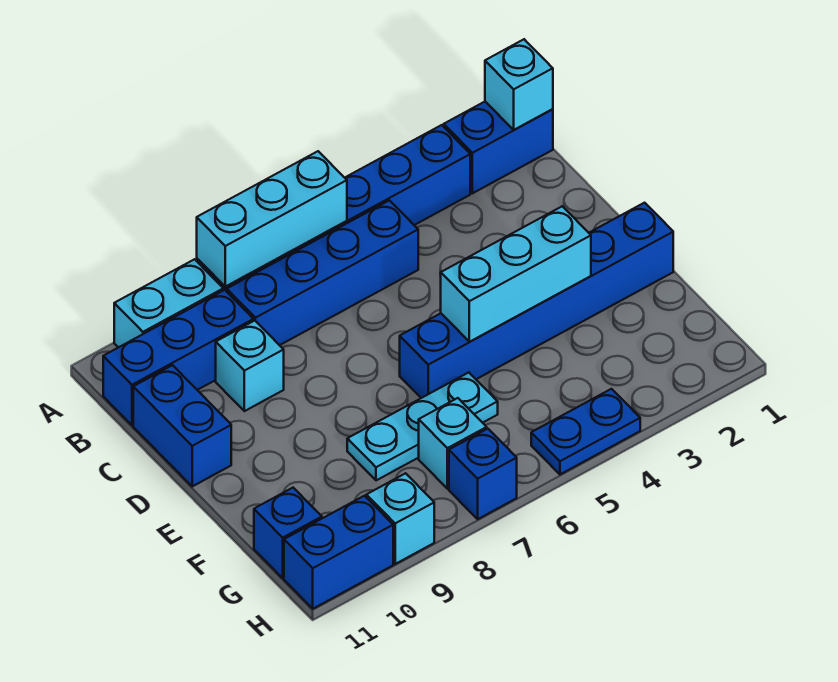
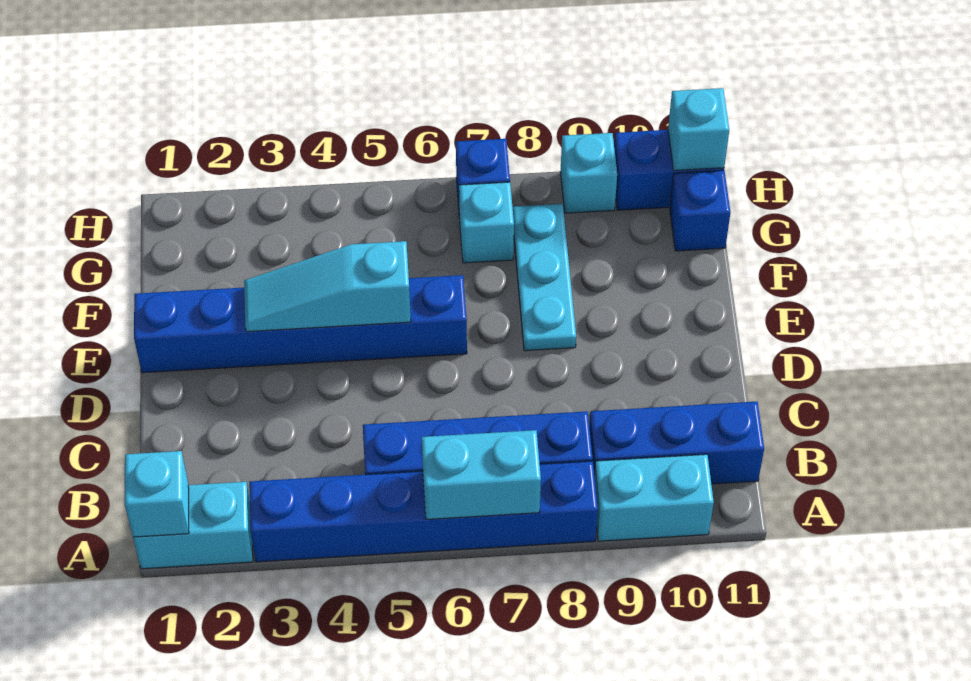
blue 1x2 brick [444,102,553,193] -> cyan 1x2 brick [133,482,253,569]
cyan 1x3 brick [197,151,347,287] -> cyan 1x2 brick [421,430,541,520]
cyan 1x1 brick [216,321,284,411] -> cyan 1x1 brick moved to [668,88,729,171]
blue 1x2 brick [133,365,231,486] -> none
cyan 1x3 brick [441,206,591,342] -> cyan 1x3 slope [244,241,411,332]
cyan 1x3 plate [347,373,498,480] -> cyan 1x3 plate turned to [513,204,576,351]
blue 1x2 plate [531,389,640,474] -> none

